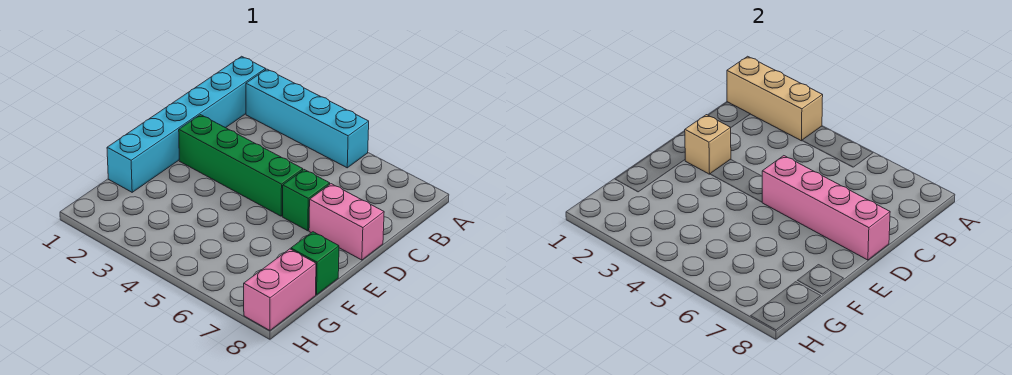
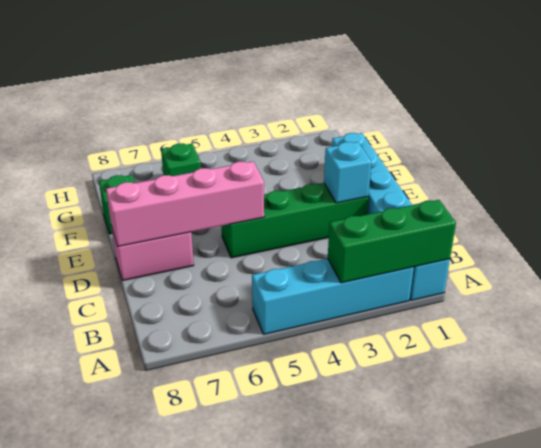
tan 1x3 brick [727,56,823,141] -> green 1x3 brick [328,200,456,283]
tan 1x1 brick [685,115,731,174] -> cyan 1x1 brick [324,142,371,203]
green 1x1 brick [283,170,330,231] -> green 1x1 brick moved to [161,143,201,176]
pink 1x2 brick [244,249,316,331] -> none

